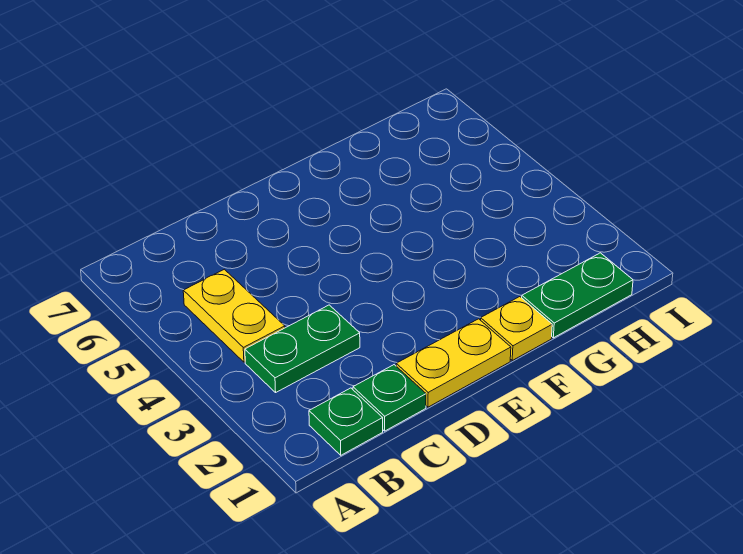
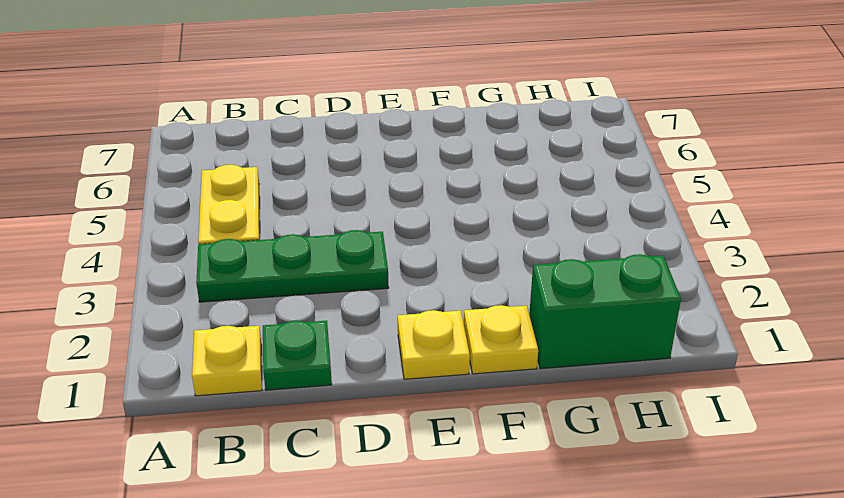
green 1x1 plate [309,388,383,455] -> yellow 1x1 plate [192,326,262,396]
green 1x2 plate [245,305,360,392] -> green 1x3 plate [196,230,389,302]
yellow 1x2 plate [396,319,511,407] -> yellow 1x1 plate [398,310,470,379]
green 1x2 plate [522,253,633,338] -> green 1x2 brick [529,254,681,369]

